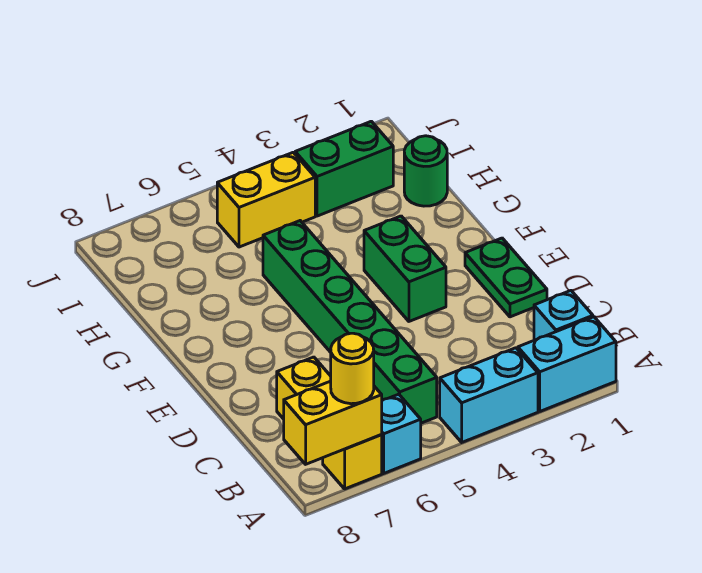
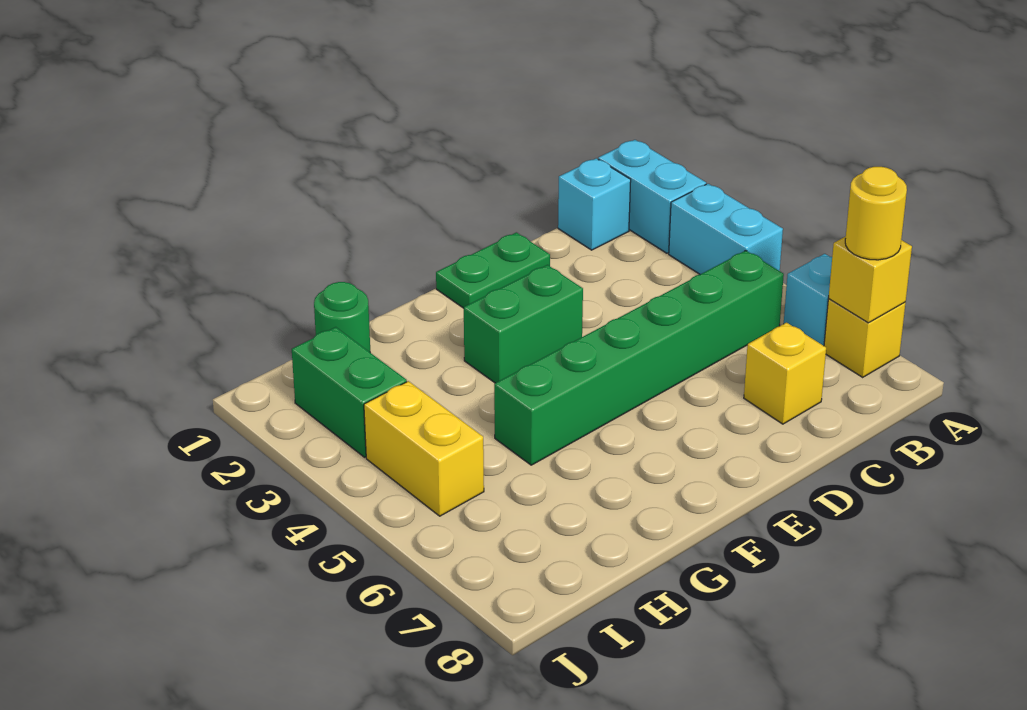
yellow 1x2 brick [284,381,382,464] -> yellow 1x1 brick [829,236,912,323]

